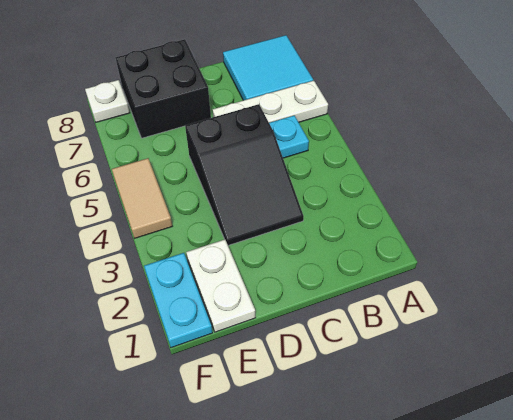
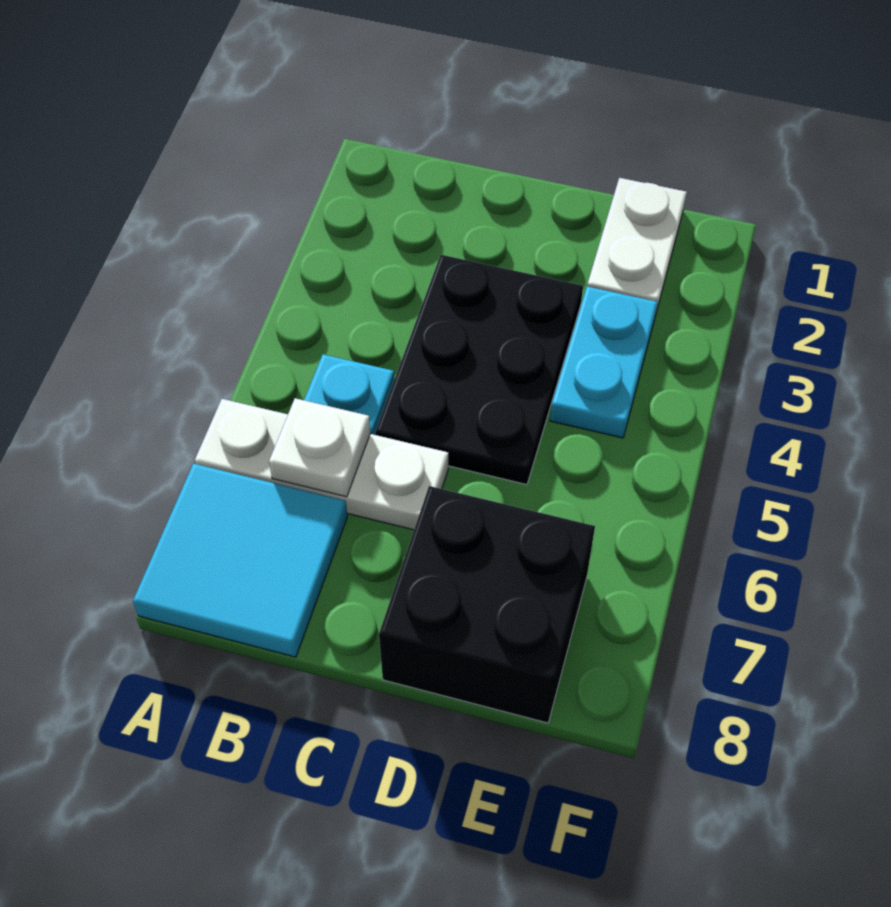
black 2x3 slope [185,104,304,245] -> black 2x3 plate [375,255,583,485]
cyan 1x2 plate [144,253,213,348] -> cyan 1x2 plate moved to [550,287,658,438]
tan 1x2 tile [112,158,172,238] -> none
white 1x1 plate [85,80,130,122] -> white 1x1 plate moved to [269,398,370,497]

